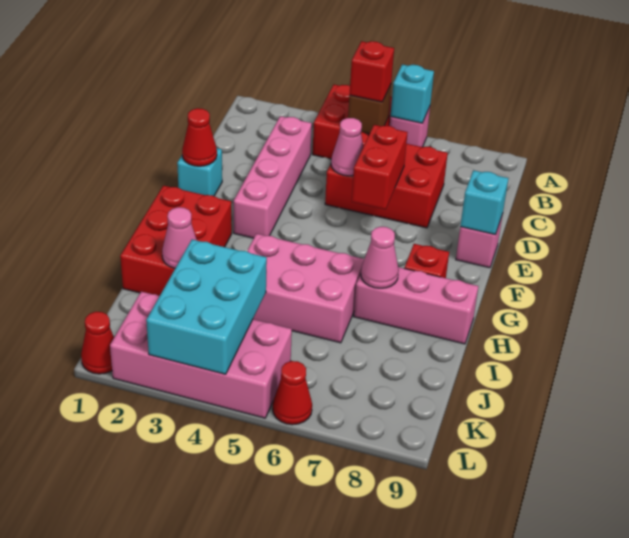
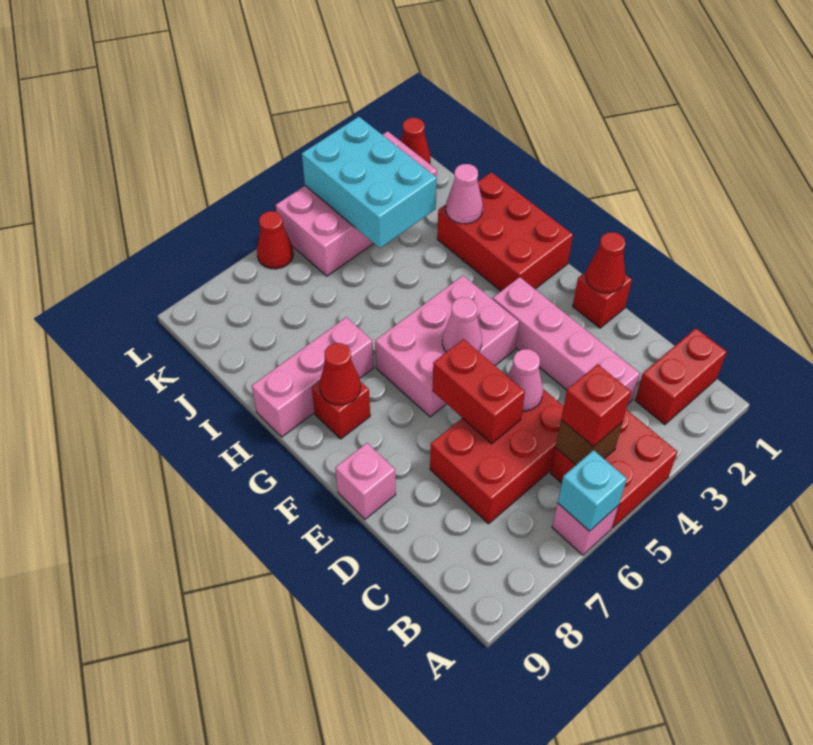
none -> red 1x2 brick [635,328,727,425]
cyan 1x1 brick [177,148,222,196] -> red 1x1 brick [573,271,632,328]
cyan 1x1 brick [460,170,508,235] -> none
none -> red 1x1 cone [320,343,361,405]
pink 2x3 brick [247,234,364,343] -> pink 2x3 brick moved to [375,276,519,417]
pink 1x1 cone [361,227,399,288] -> pink 1x1 cone moved to [442,297,482,352]

